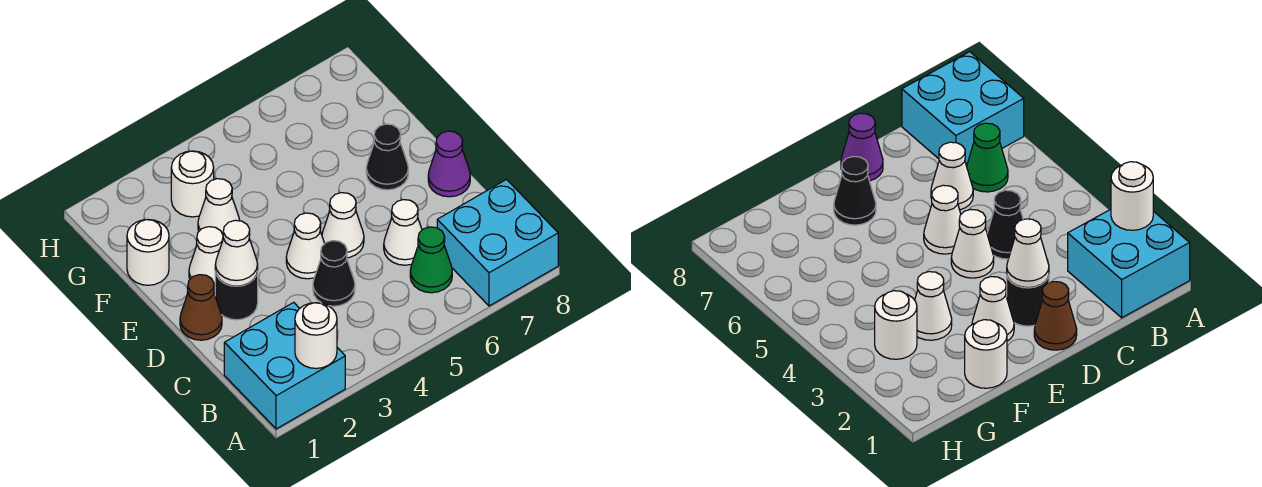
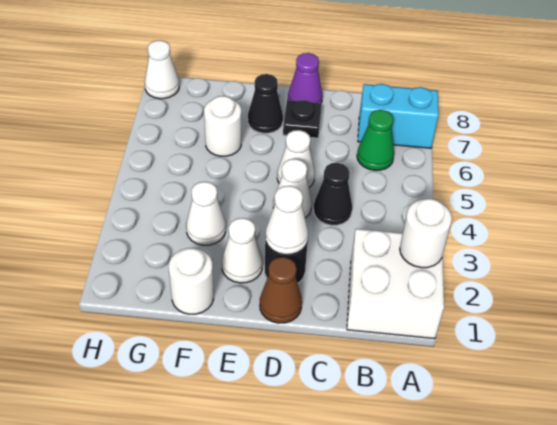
cyan 2x2 brick [224,302,345,429] -> white 2x2 brick [347,229,444,339]
cyan 2x2 brick [437,180,558,306] -> cyan 1x2 brick [358,84,439,148]
white 1x1 cone [384,200,422,265] -> white 1x1 cone moved to [145,40,179,99]
none -> black 1x1 plate [283,100,322,138]
white 1x1 round brick [171,151,214,217] -> white 1x1 round brick moved to [204,96,241,156]

